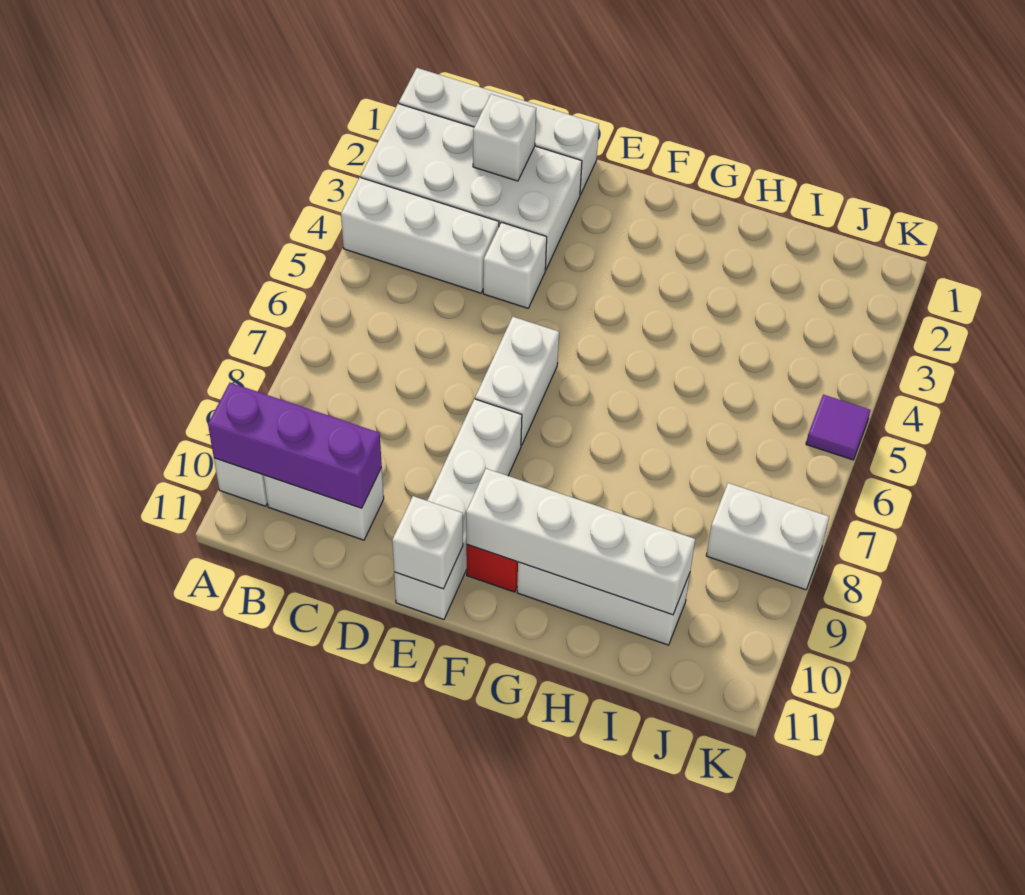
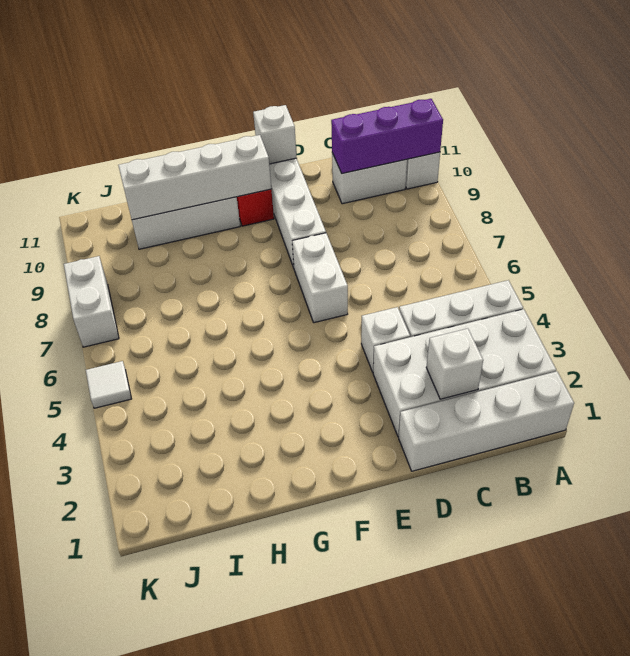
white 1x2 brick [706,483,829,590] -> white 1x2 brick turned to [64,256,119,347]
purple 1x1 tile [806,395,870,460] -> white 1x1 tile [86,361,131,408]

